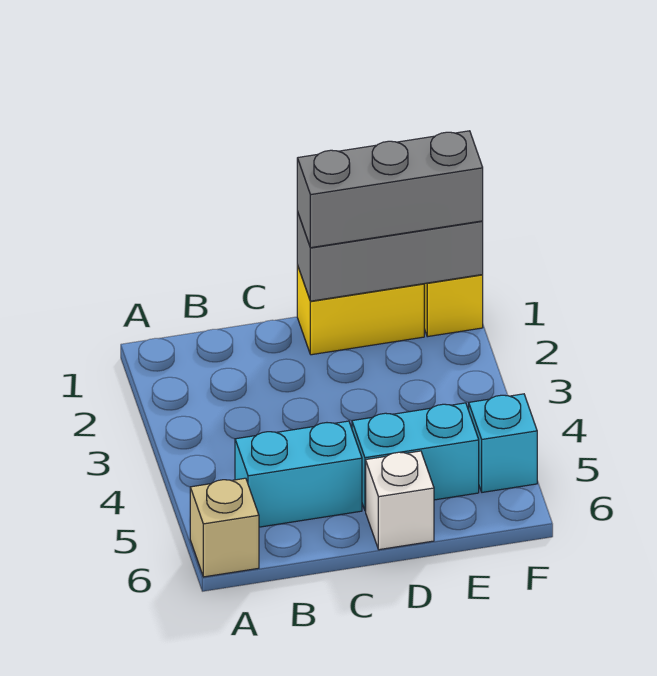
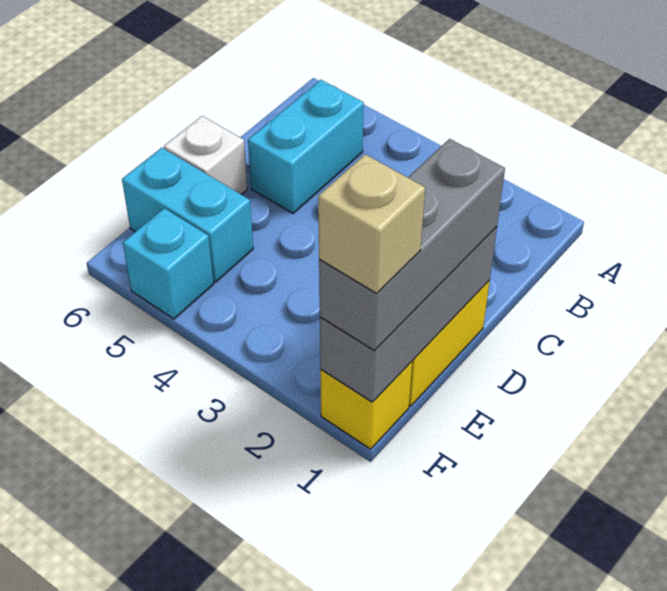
tan 1x1 brick [190,478,259,577] -> tan 1x1 brick moved to [318,154,425,293]
cyan 1x2 brick [352,403,479,511] -> cyan 1x2 brick turned to [122,148,253,282]

